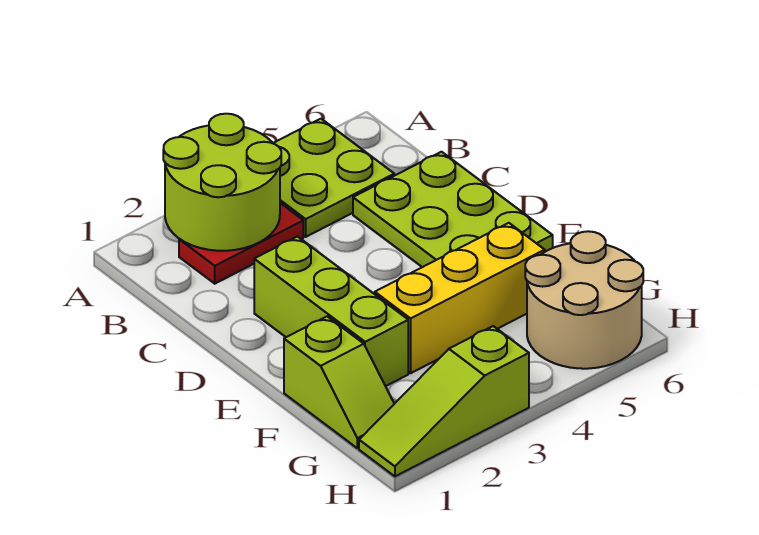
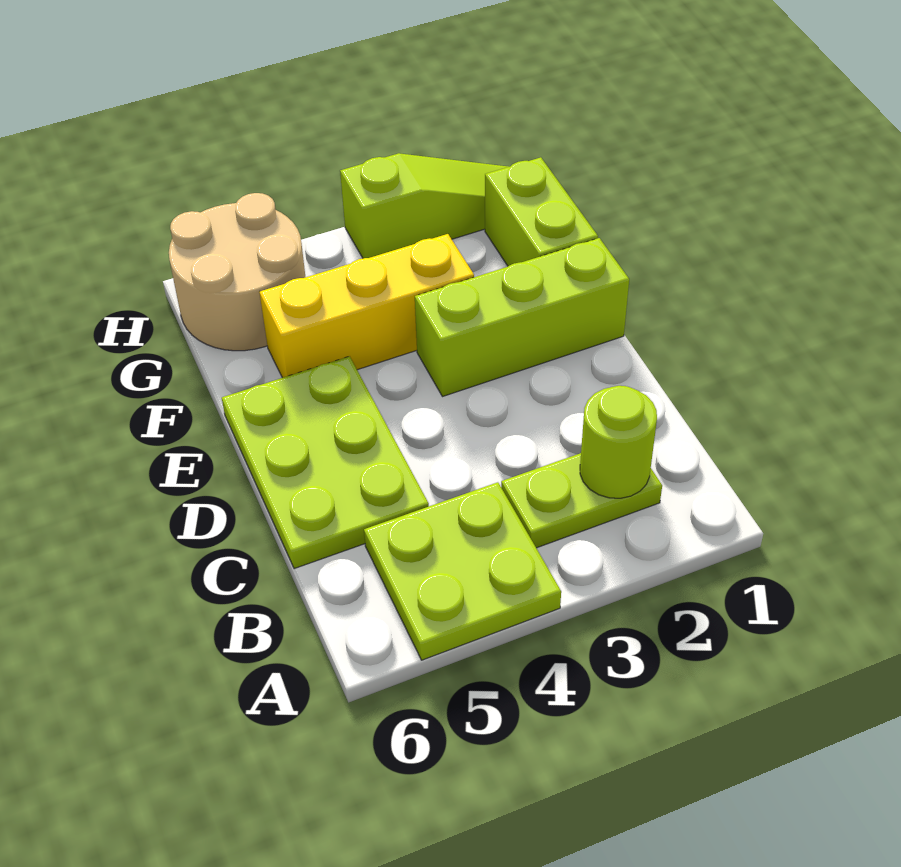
lime 2x2 round brick [163,114,281,251] -> lime 1x1 round brick [580,386,657,498]
red 1x2 plate [179,203,303,284] -> lime 1x2 plate [501,453,662,548]
lime 1x3 brick [254,236,408,386] -> lime 1x3 brick turned to [415,238,629,397]
lime 1x2 slope [284,316,394,448] -> lime 1x2 brick [485,157,598,266]

